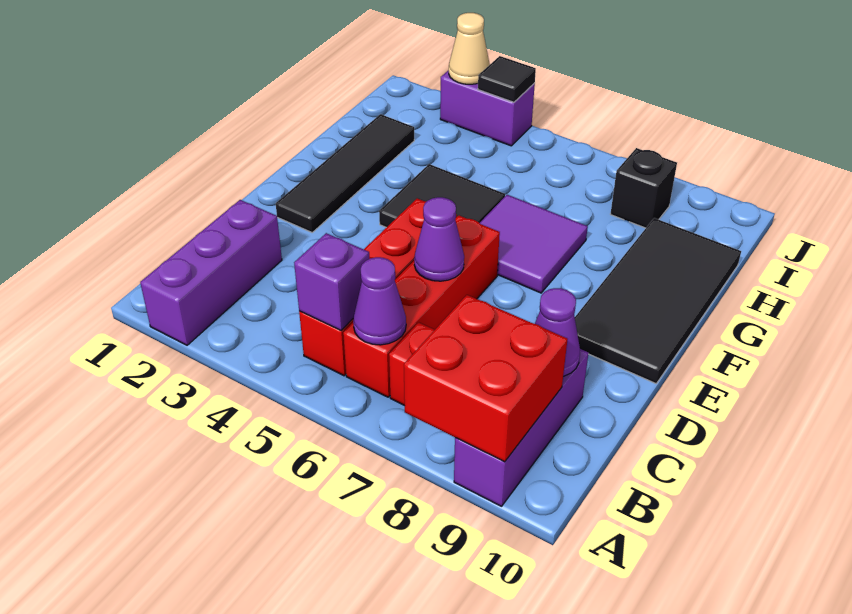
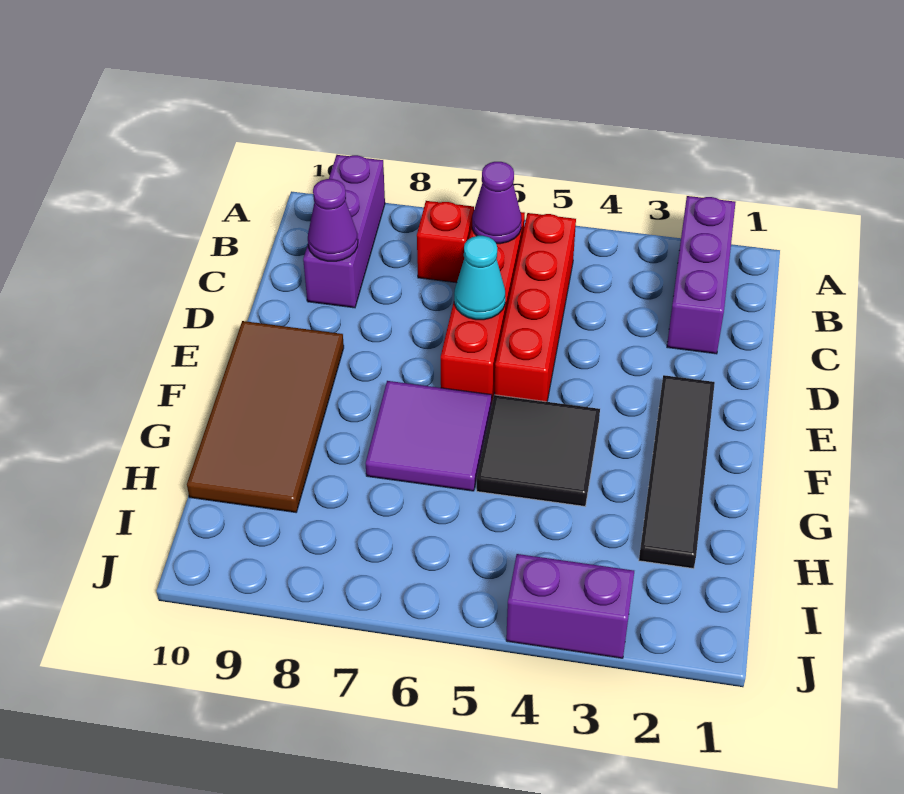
red 2x2 brick [404,295,568,462] -> none
purple 1x1 brick [294,233,369,330] -> none
purple 1x1 cone [414,197,464,281] -> cyan 1x1 cone [454,236,505,320]
black 2x4 tile [575,218,741,383] -> brown 2x4 tile [187,321,344,512]
black 1x1 brick [611,148,677,228] -> none
tan 1x1 cone [449,13,490,84] -> none
black 1x1 tile [478,56,536,102] -> none

